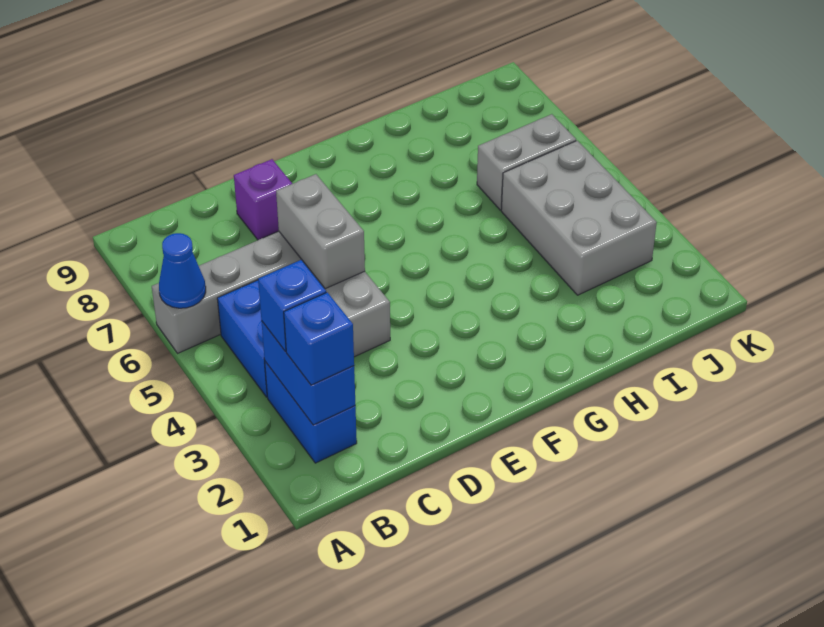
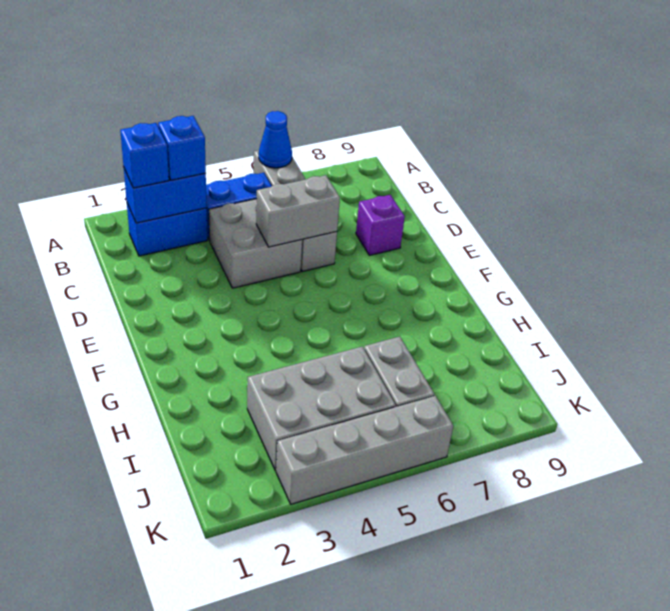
none -> grey 1x4 brick [276,396,453,504]

